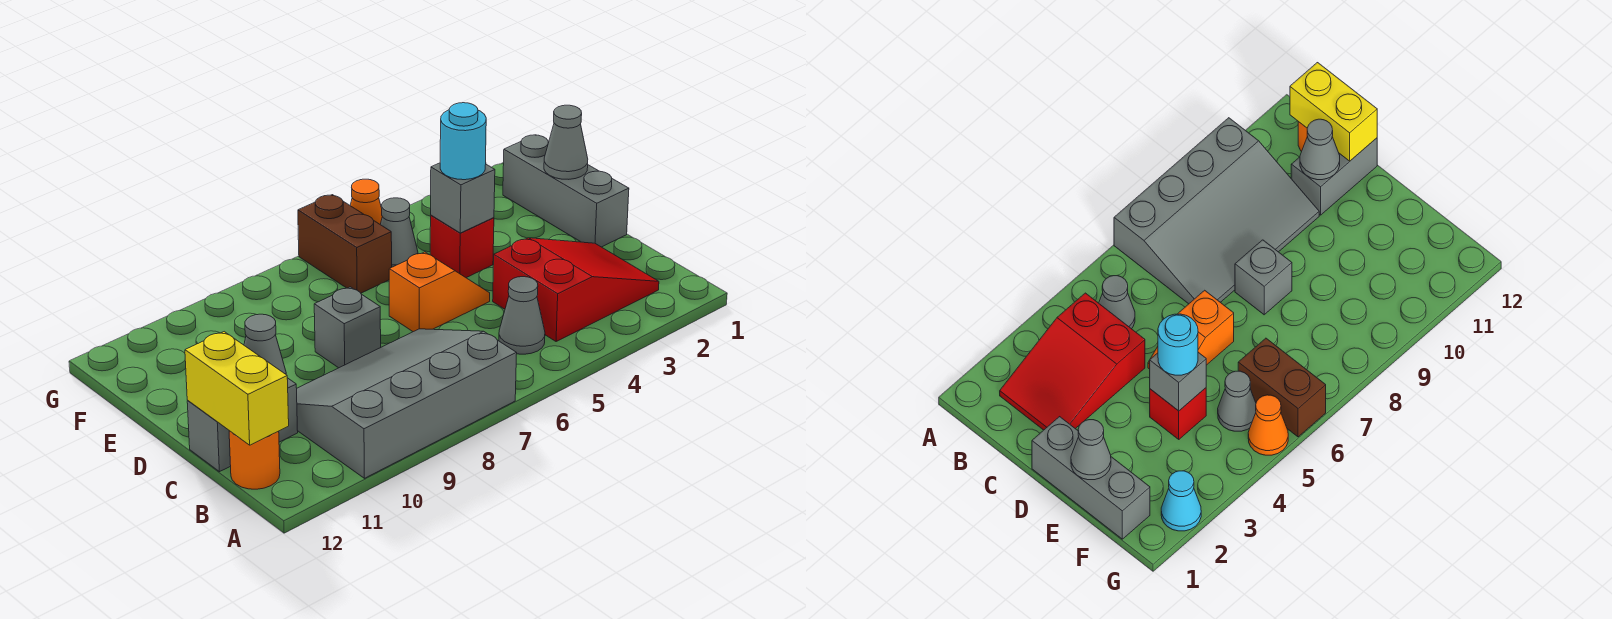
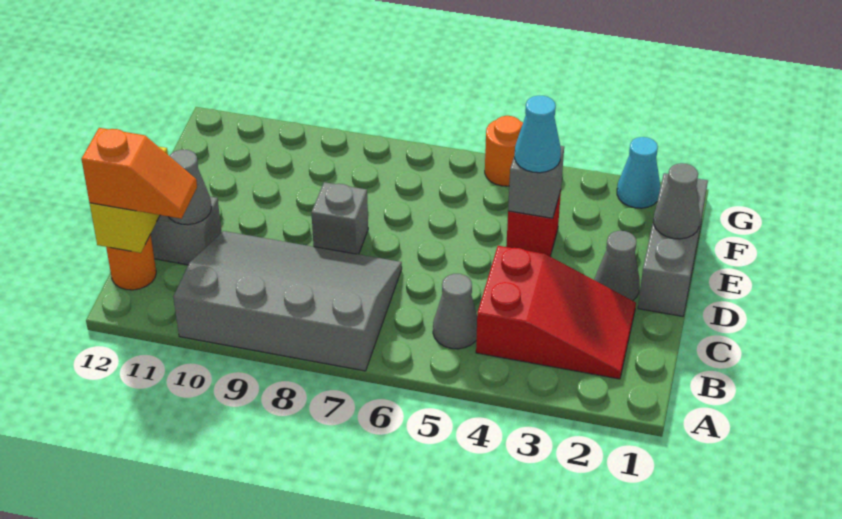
orange 1x2 slope [389,252,490,332] -> orange 1x2 slope moved to [81,128,197,219]
cyan 1x1 round brick [440,103,486,180] -> cyan 1x1 cone [515,96,561,173]
grey 1x1 cone [380,198,418,267] -> grey 1x1 cone moved to [595,231,640,301]
brown 1x2 brick [298,195,392,293] -> none
orange 1x1 cone [350,179,382,224] -> orange 1x1 round brick [485,116,523,186]

